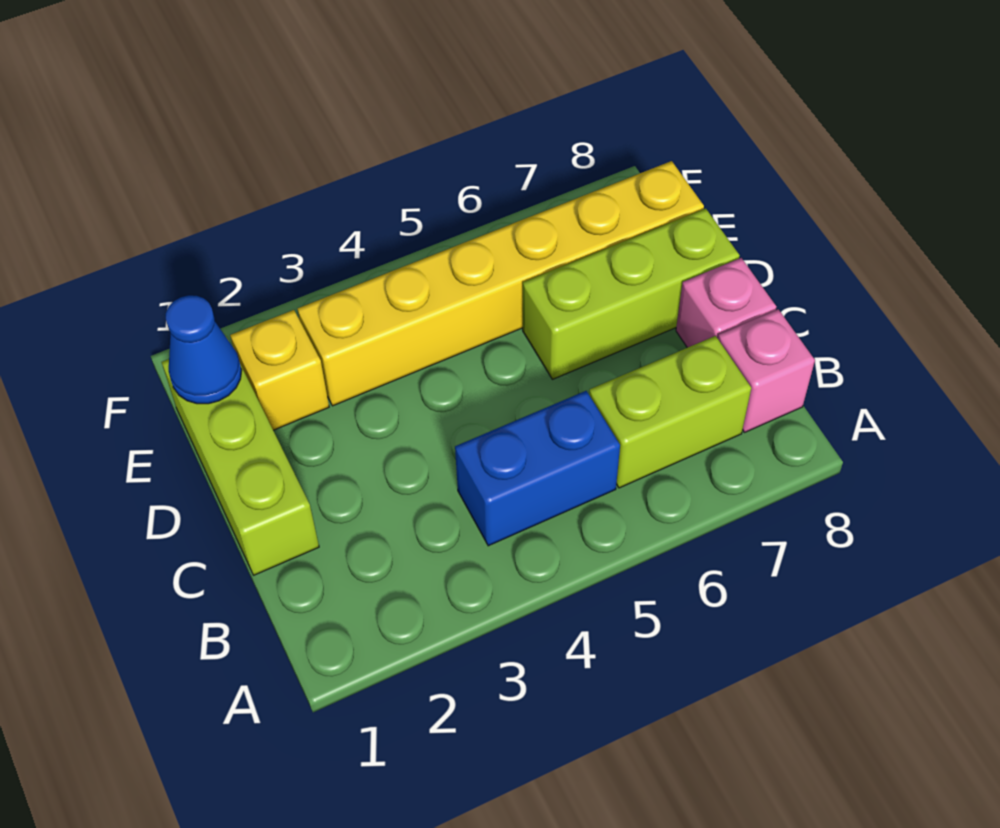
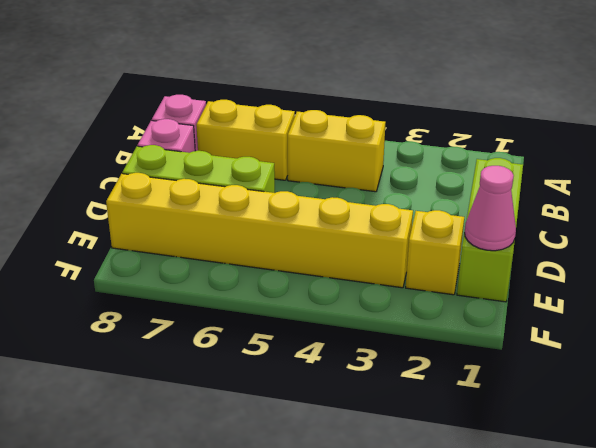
blue 1x2 brick [455,391,620,546] -> yellow 1x2 brick [288,110,386,192]
lime 1x2 brick [589,336,751,488] -> yellow 1x2 brick [196,100,295,180]
blue 1x1 cone [166,295,242,404] -> pink 1x1 cone [465,166,516,251]

